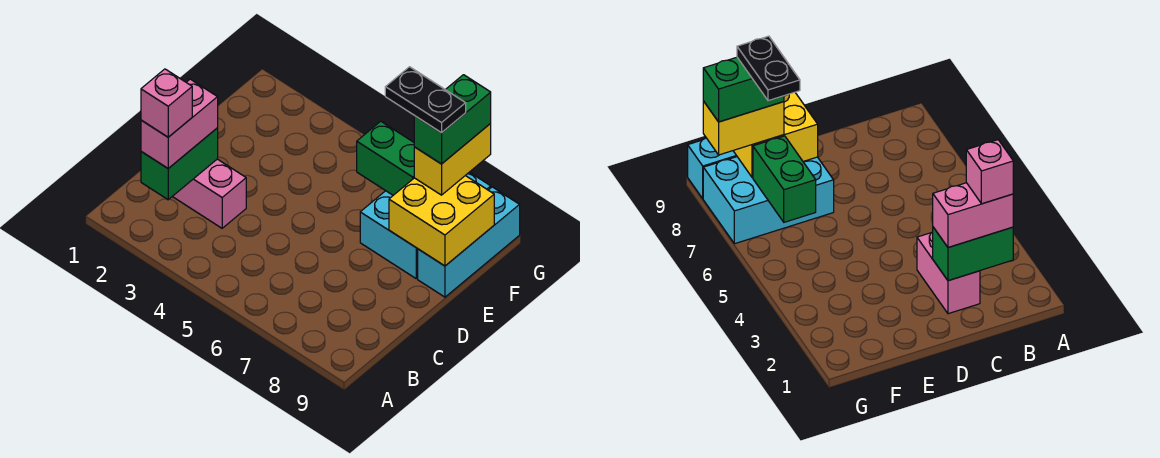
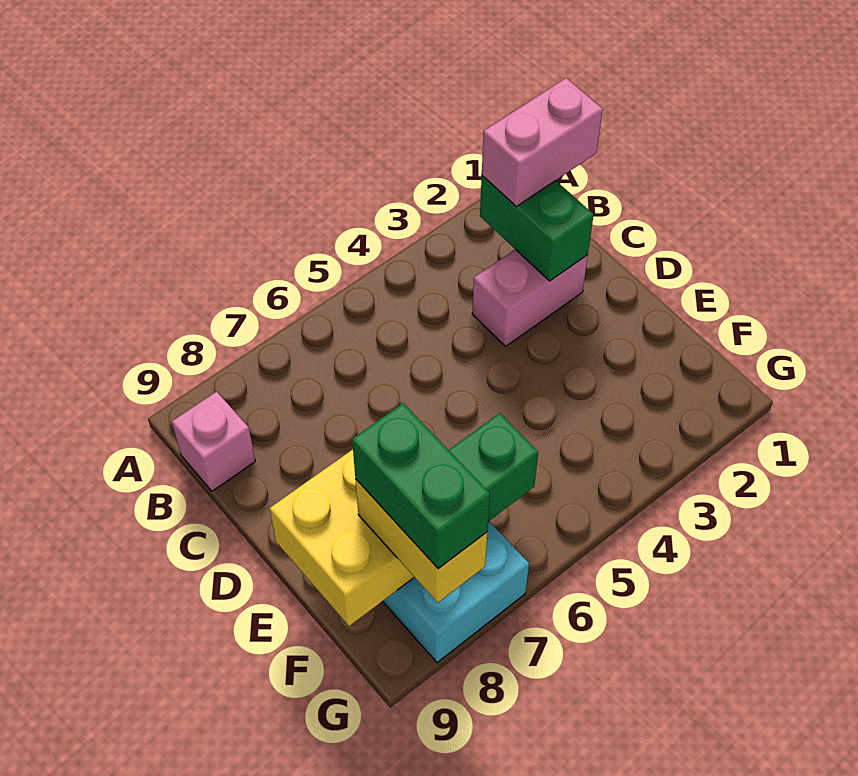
pink 1x2 brick [141,79,218,168] -> pink 1x2 brick turned to [482,78,603,206]
pink 1x1 brick [141,69,192,137] -> pink 1x1 brick moved to [172,392,255,491]
cyan 1x3 brick [418,187,520,297] -> none
black 1x2 plate [385,67,466,133] -> none

